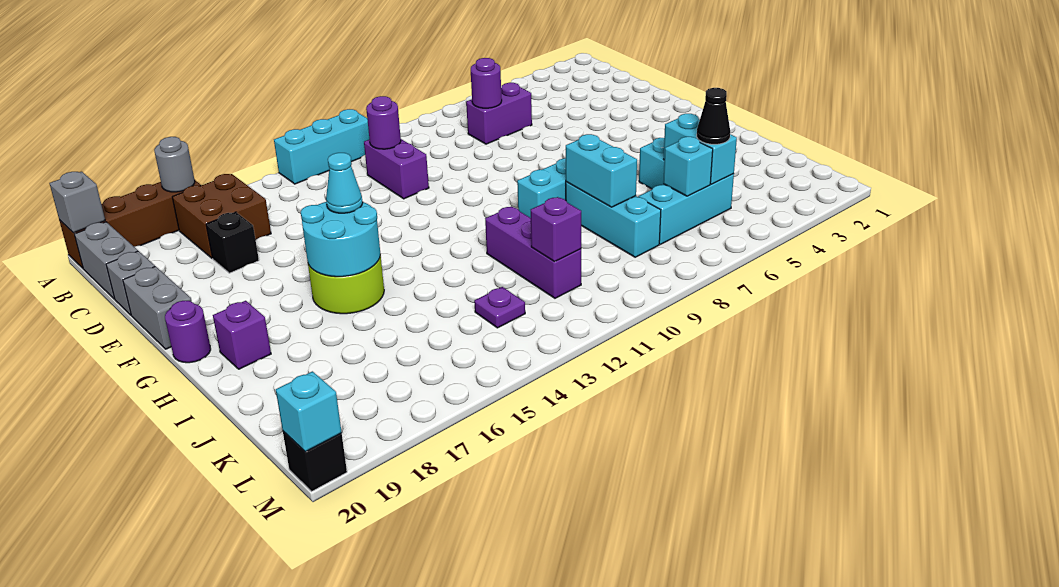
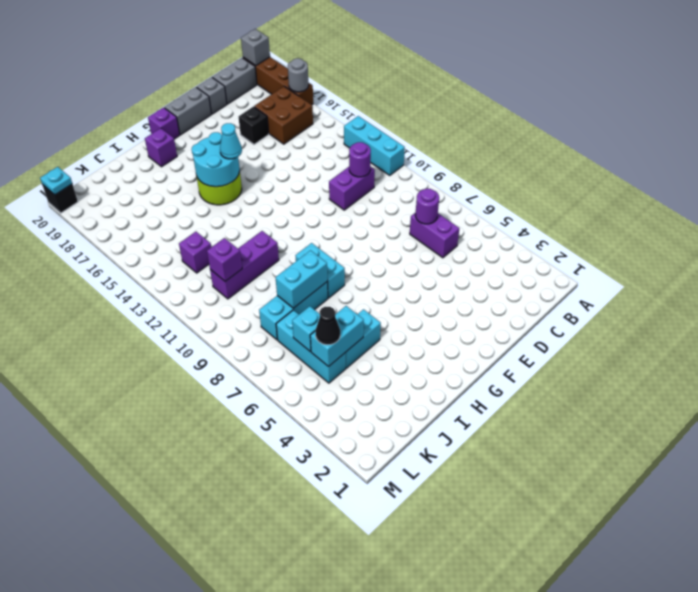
purple 1x1 round brick [165,301,211,363] -> purple 1x1 brick [148,107,180,139]
purple 1x1 plate [474,287,525,328] -> purple 1x1 brick [179,232,211,273]
cyan 1x1 brick [276,371,342,452] -> cyan 1x1 plate [40,167,72,195]

